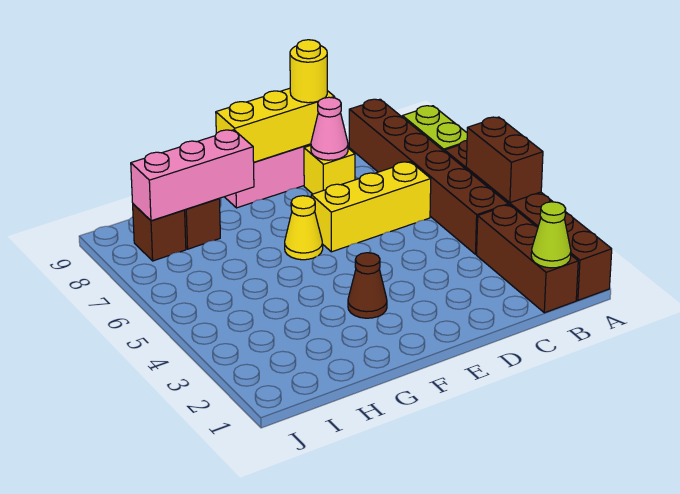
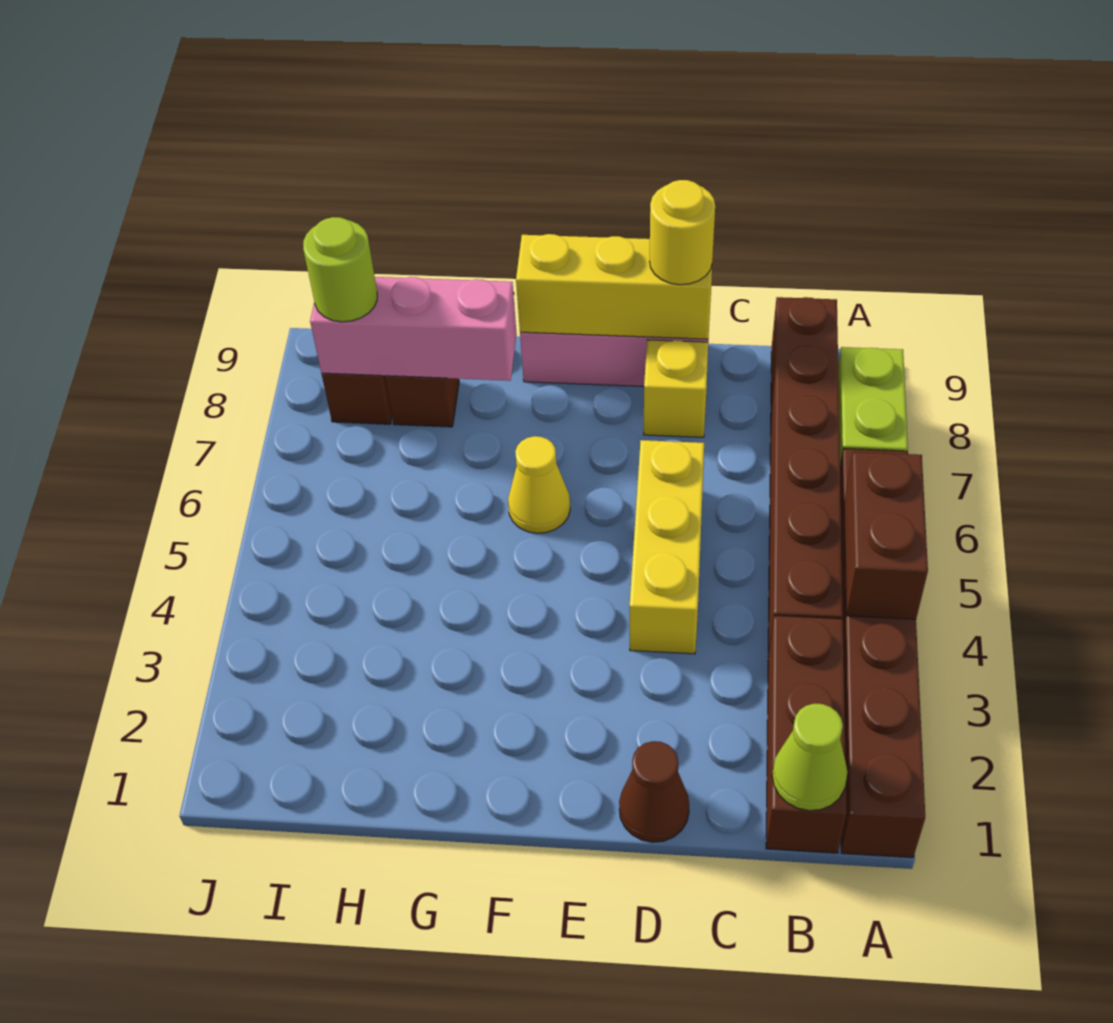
yellow 1x3 brick [311,162,431,252] -> yellow 1x3 brick turned to [630,440,704,654]
pink 1x1 cone [311,97,348,160] -> none
brown 1x1 cone [348,253,387,318] -> brown 1x1 cone moved to [619,741,689,842]
none -> lime 1x1 round brick [303,217,377,322]

